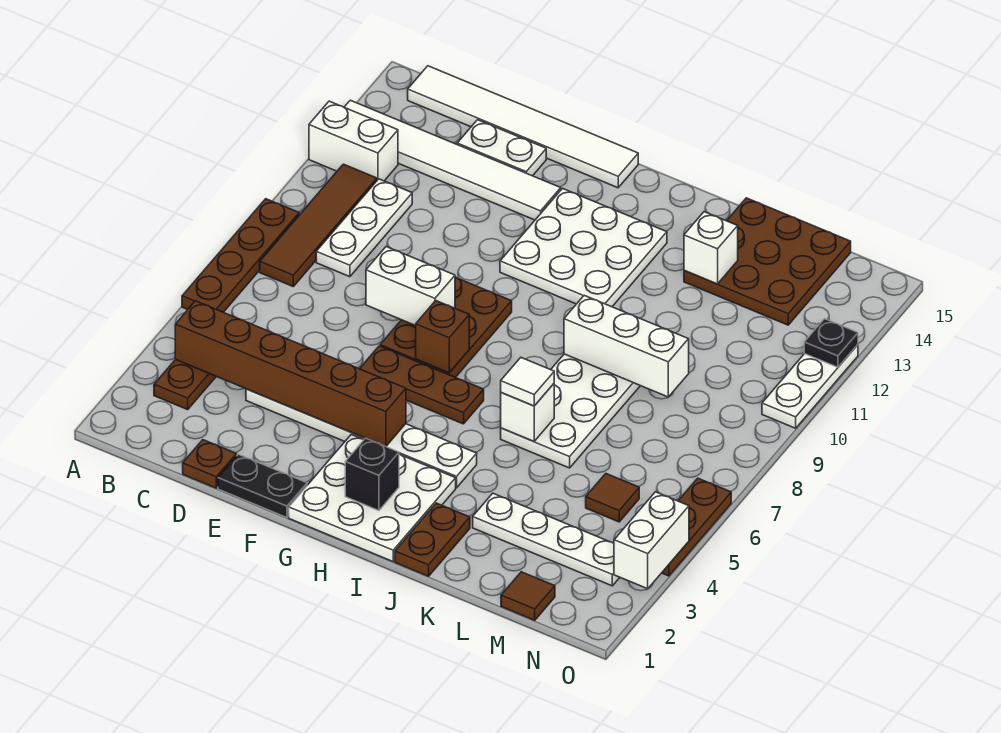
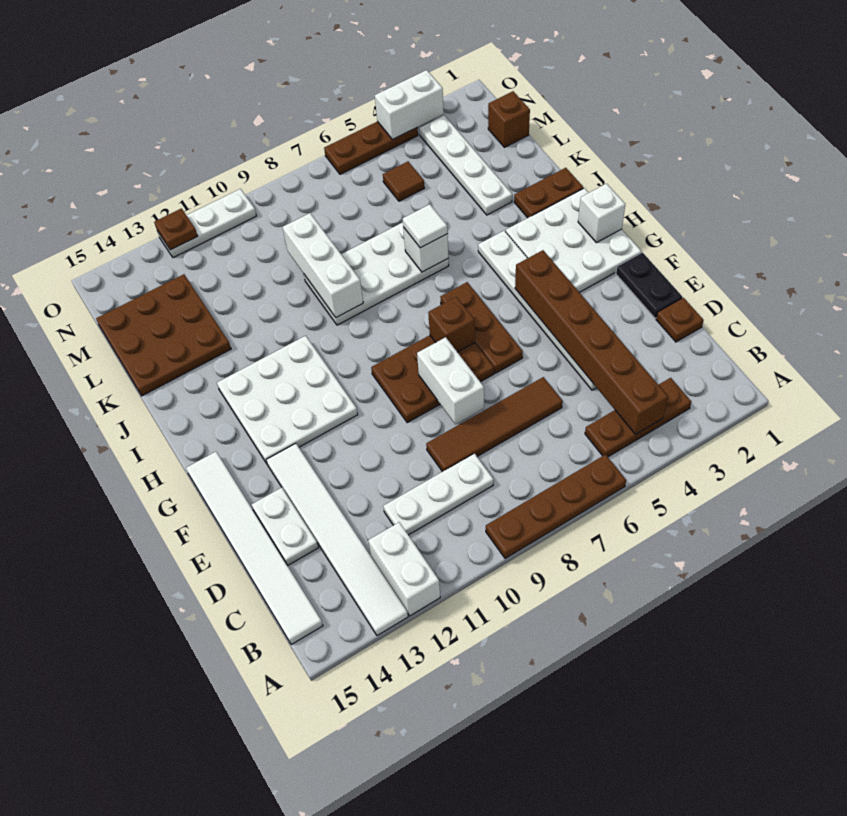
brown 1x4 tile [260,164,377,286] -> brown 1x4 tile moved to [426,377,563,472]
black 1x1 brick [345,438,399,510] -> none
white 1x1 brick [684,212,738,284] -> white 1x1 brick moved to [578,184,625,243]
brown 1x1 tile [501,572,555,620] -> brown 1x1 brick [488,91,530,147]
black 1x1 plate [804,319,858,367] -> brown 1x1 plate [154,208,198,250]

